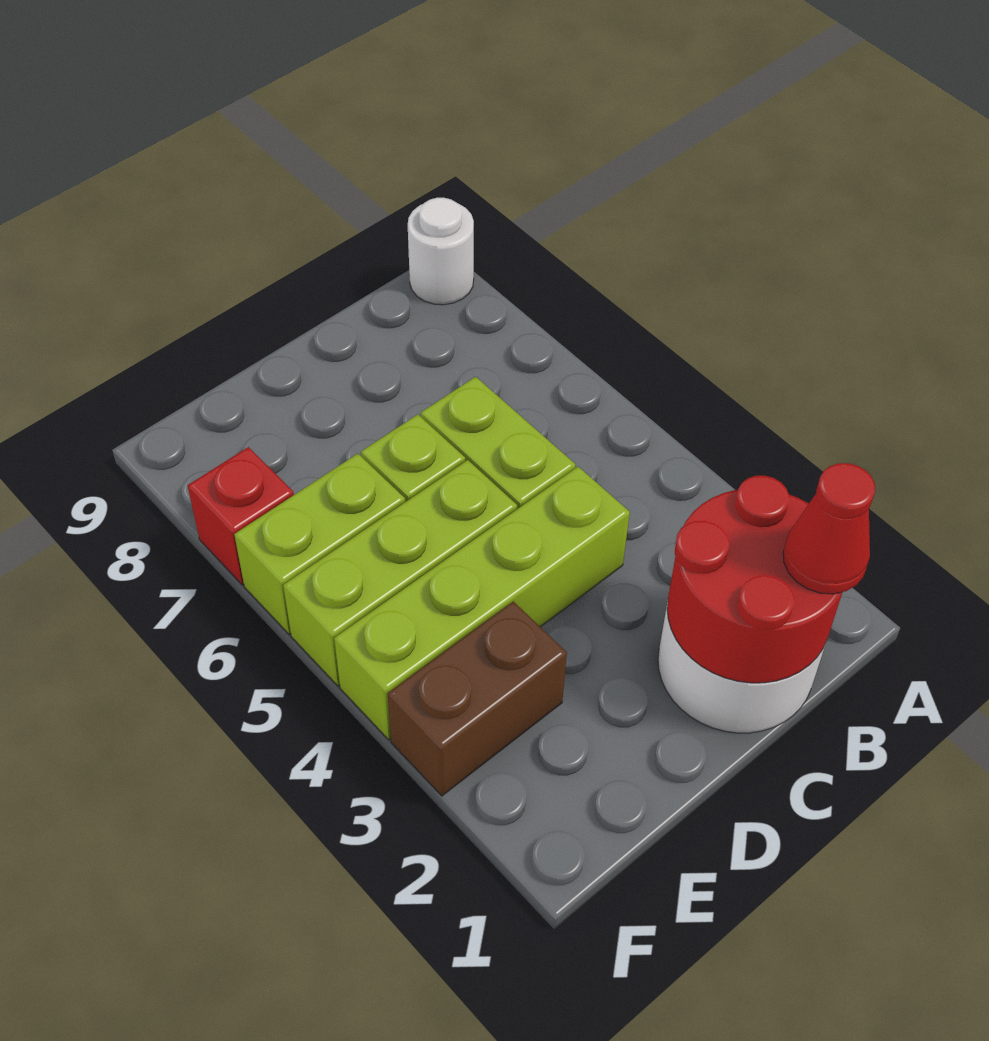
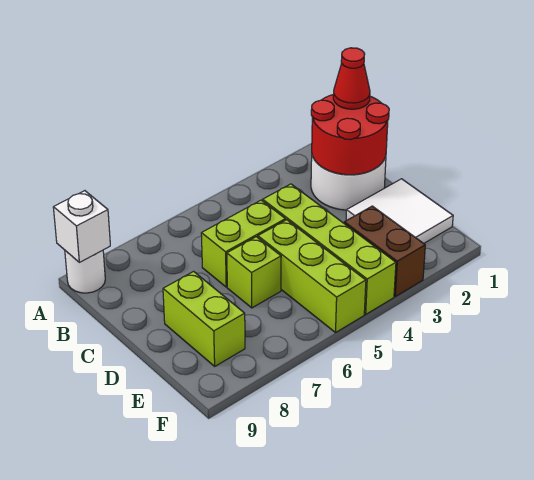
none -> white 1x1 brick [53,191,110,262]
none -> white 2x2 tile [346,179,453,243]
lime 1x2 brick [234,454,405,634] -> lime 1x2 brick moved to [163,271,245,366]
red 1x1 brick [188,447,294,585] -> none

